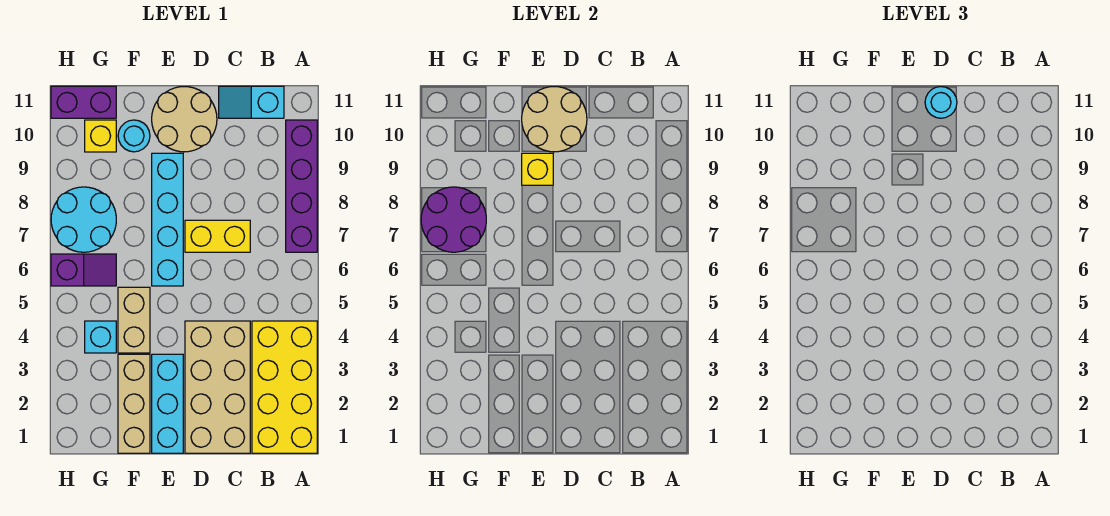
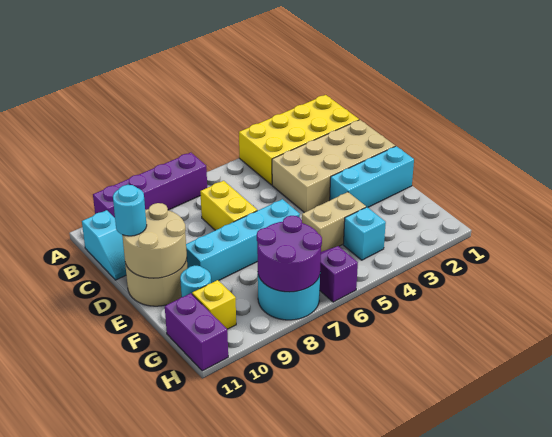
yellow 1x1 brick [522,153,553,185] -> none
tan 1x3 brick [118,354,150,453] -> none

